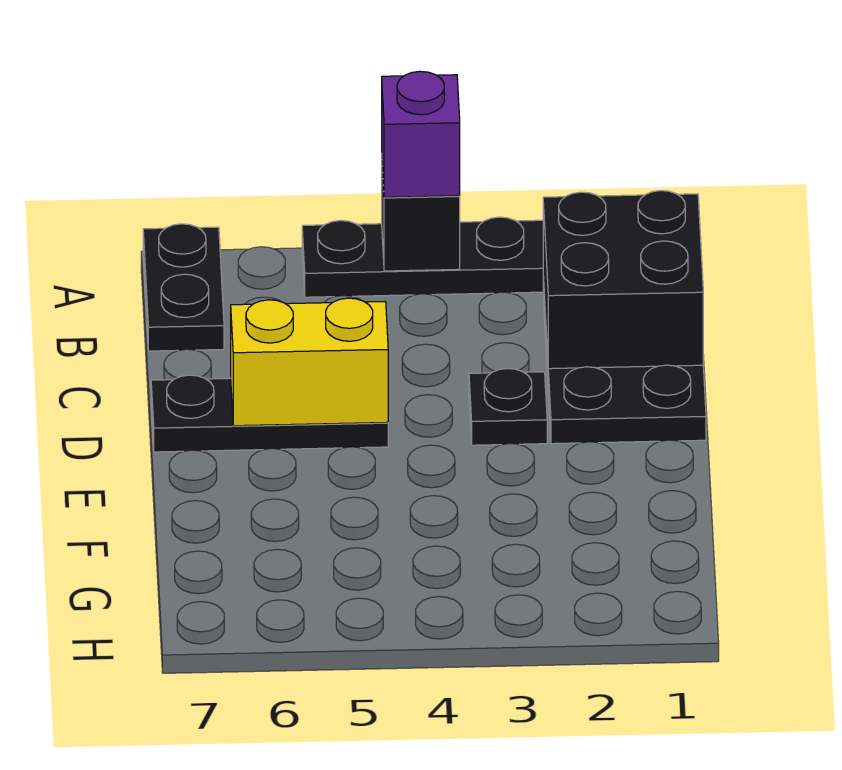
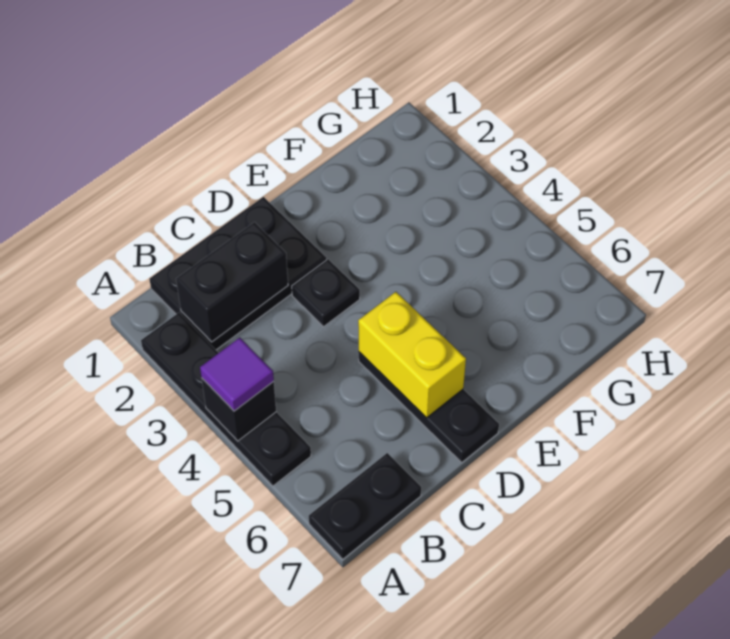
purple 1x1 brick [382,71,460,197] -> purple 1x1 tile [200,338,274,411]
black 2x2 brick [543,191,703,369] -> black 1x2 brick [176,222,288,342]

